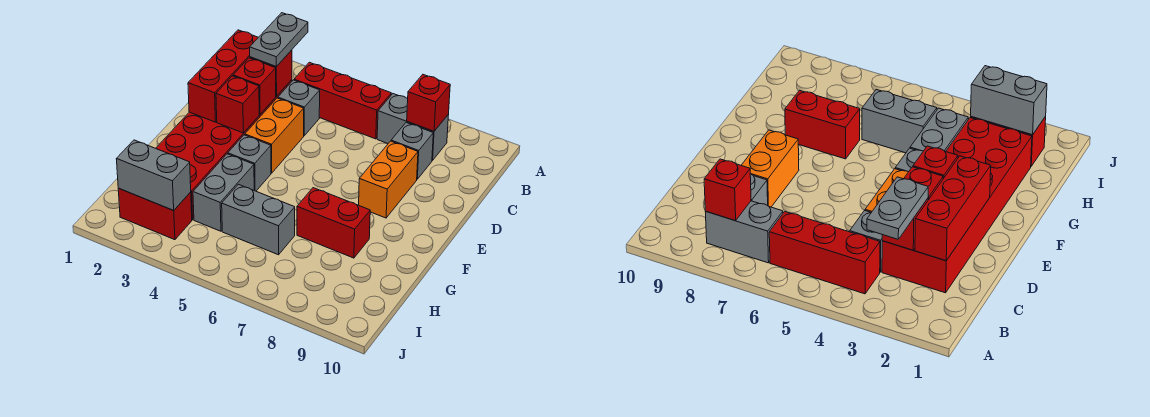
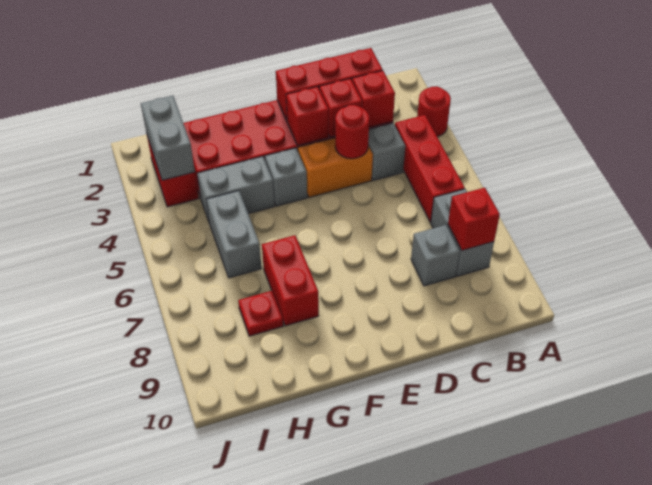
none -> red 1x1 round brick [417,86,451,137]
grey 1x2 plate [250,13,308,67] -> none
none -> red 1x1 round brick [335,105,369,159]
orange 1x2 brick [359,141,418,218] -> none
none -> red 1x1 plate [238,291,283,336]

